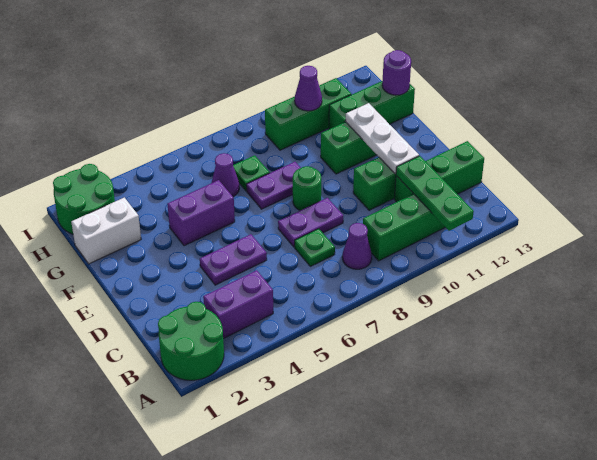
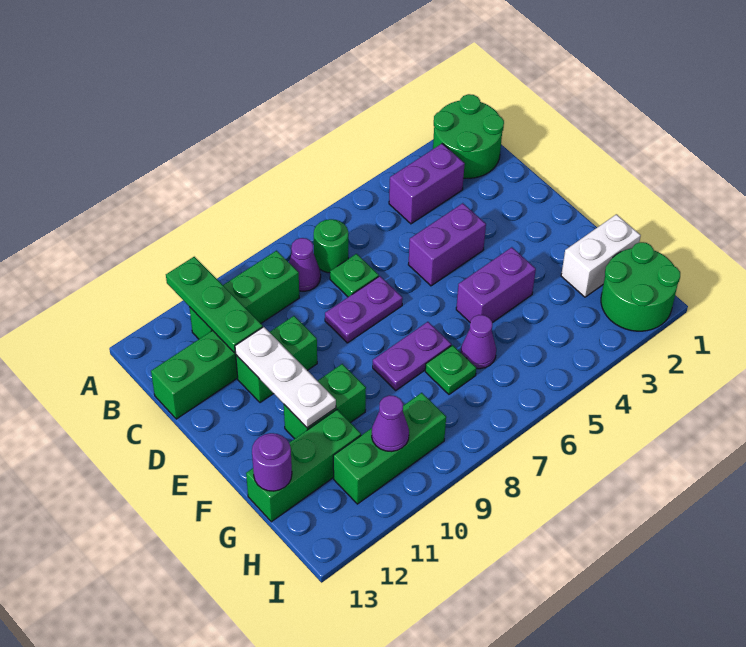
purple 1x2 plate [200,234,267,285] -> purple 1x2 brick [408,203,486,286]
green 1x1 round brick [293,166,321,210] -> green 1x1 round brick moved to [314,219,348,273]

